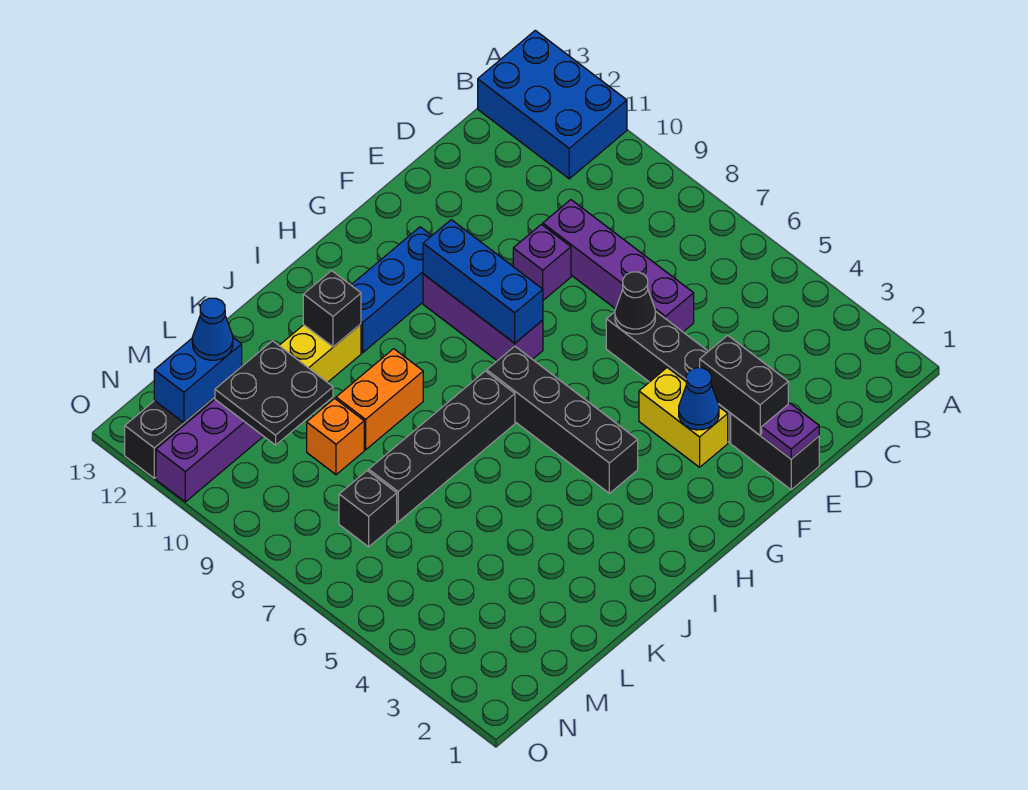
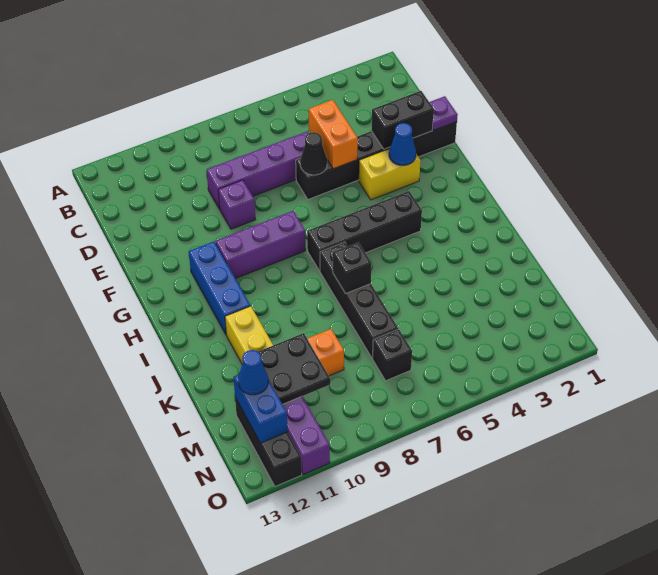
blue 2x3 brick [478,30,627,179] -> none
blue 1x3 brick [423,220,543,343] -> none
orange 1x2 brick [336,349,423,450] -> orange 1x2 brick moved to [309,100,358,169]
black 1x1 brick [303,271,361,347] -> black 1x1 brick moved to [333,242,371,294]

